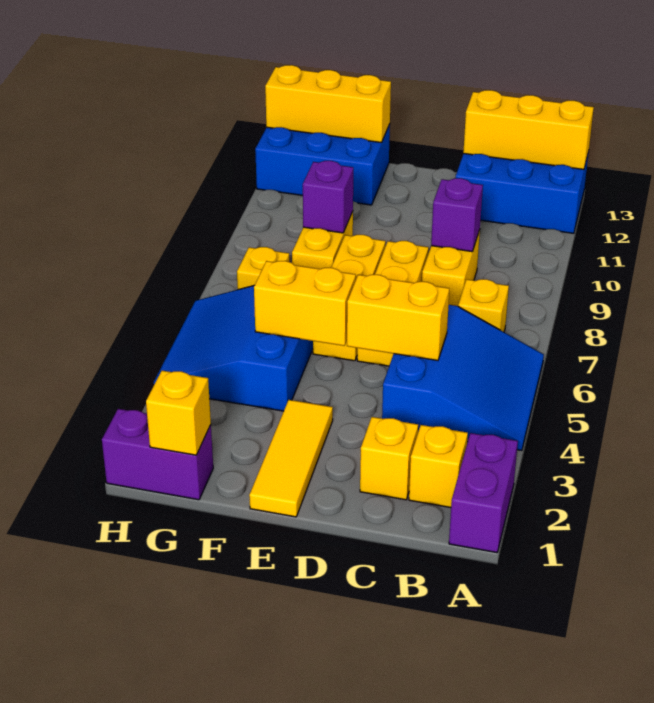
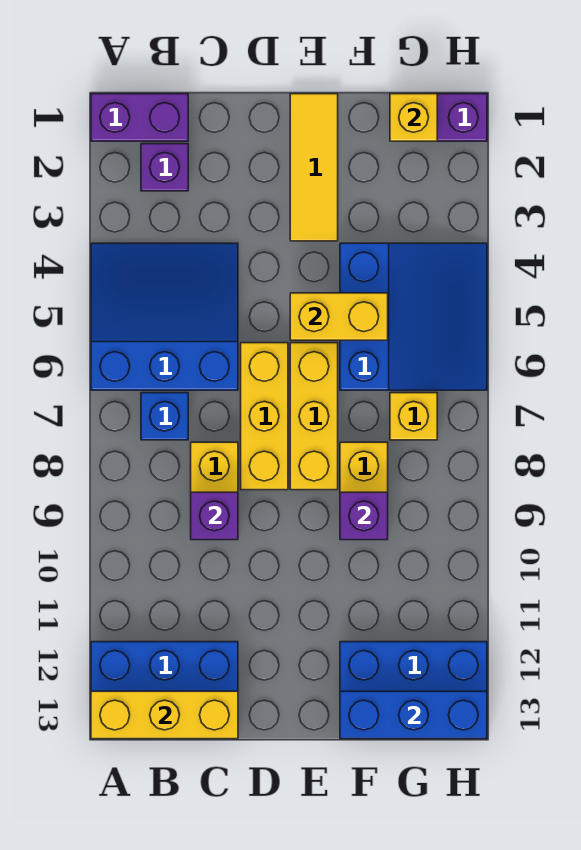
purple 1x2 brick [449,433,518,553] -> purple 1x2 brick turned to [91,94,188,141]
blue 3x3 slope [382,305,544,451] -> blue 3x3 slope turned to [91,243,238,390]
yellow 1x1 brick [409,425,468,508] -> purple 1x1 brick [141,144,188,191]
yellow 1x1 brick [458,279,509,332] -> blue 1x1 brick [141,393,188,440]
yellow 1x1 brick [360,417,418,500] -> none
yellow 1x2 brick [347,275,449,360] -> none
yellow 1x3 brick [265,65,391,143] -> blue 1x3 brick [340,691,487,739]

